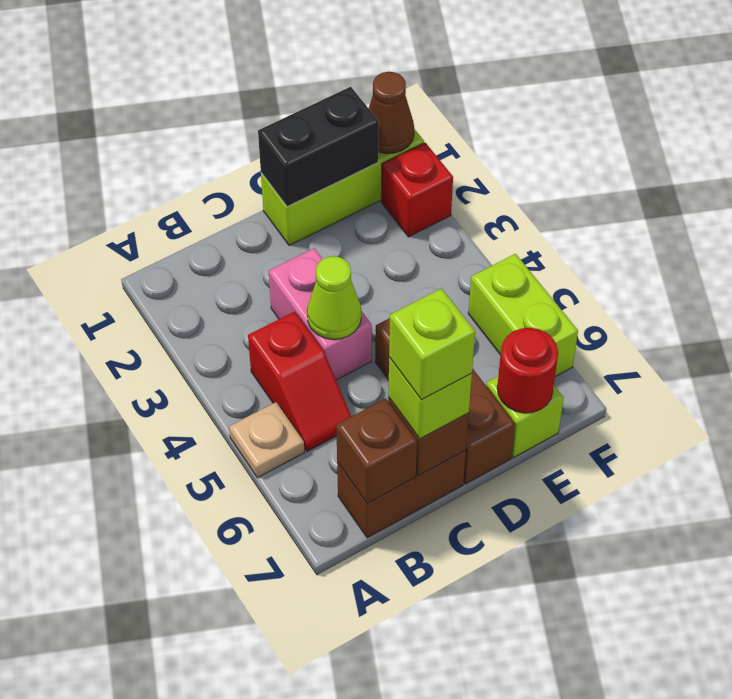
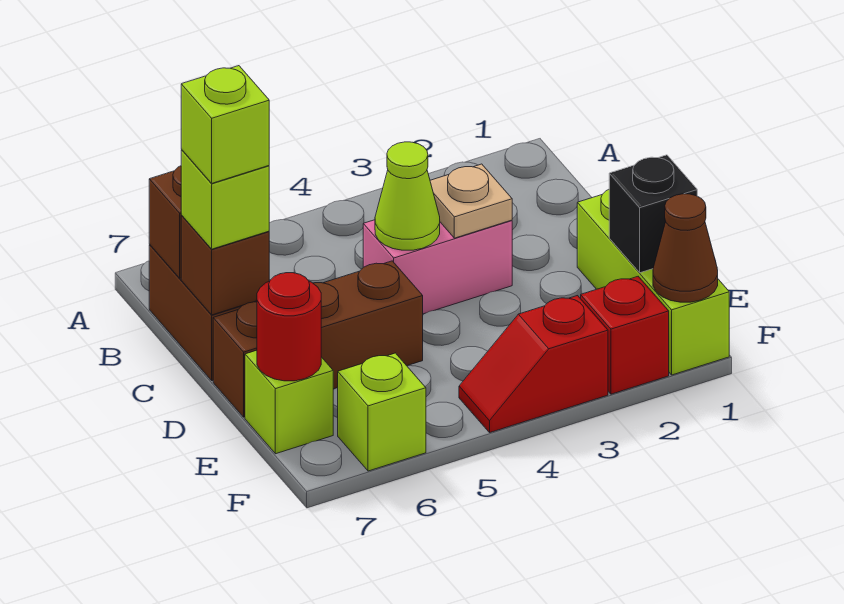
tan 1x1 plate [229,402,304,478] -> tan 1x1 plate moved to [430,164,512,238]
red 1x2 slope [248,311,351,451] -> red 1x2 slope moved to [459,296,608,432]
black 1x2 brick [258,87,379,206] -> black 1x1 brick [609,155,697,273]
lime 1x2 brick [468,254,578,377] -> lime 1x1 brick [338,353,426,471]

